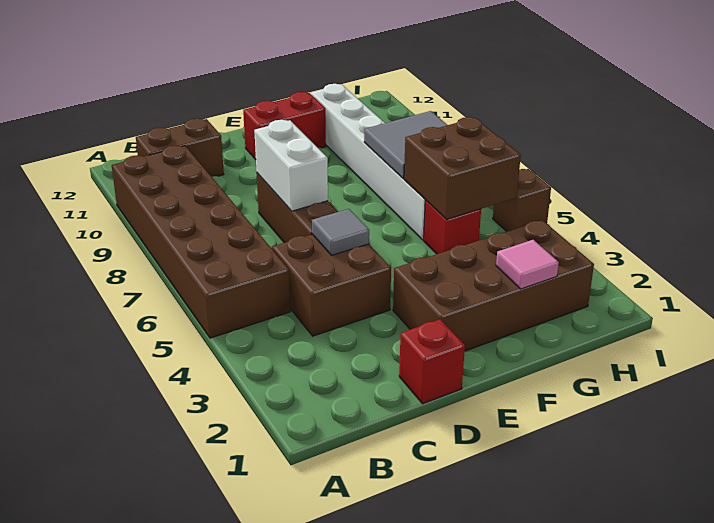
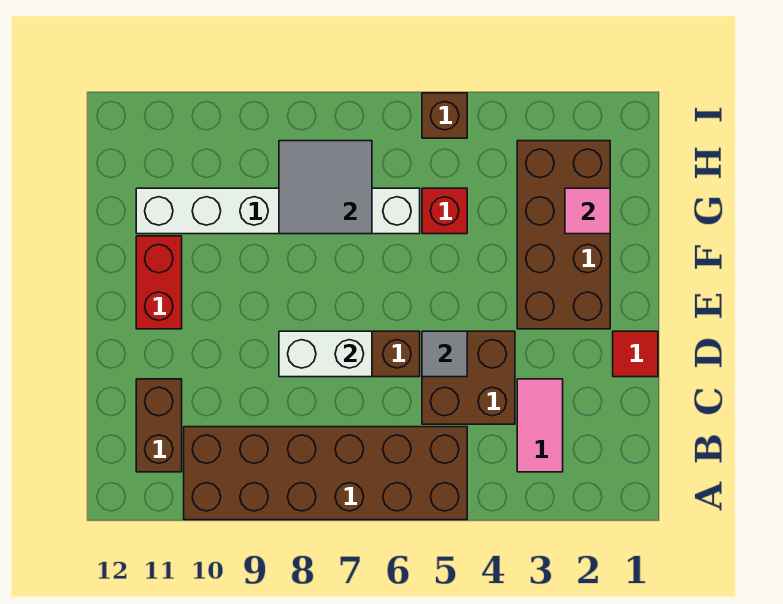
none -> pink 1x2 tile [517,379,563,472]
red 1x1 brick [399,319,465,404] -> red 1x1 tile [613,331,658,377]
brown 2x2 brick [404,117,521,219] -> none

